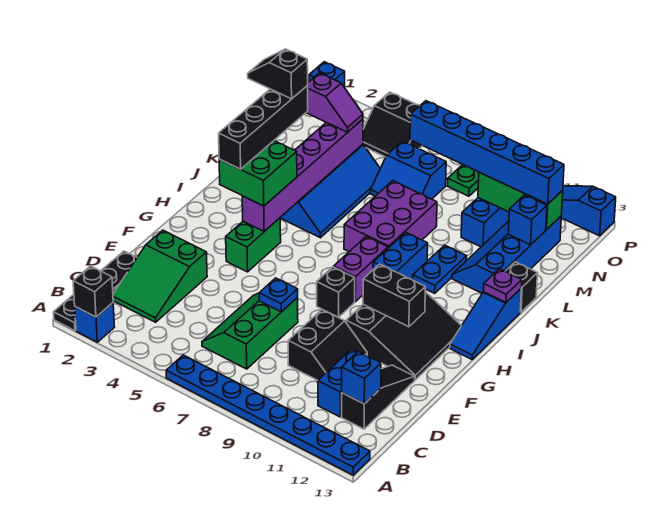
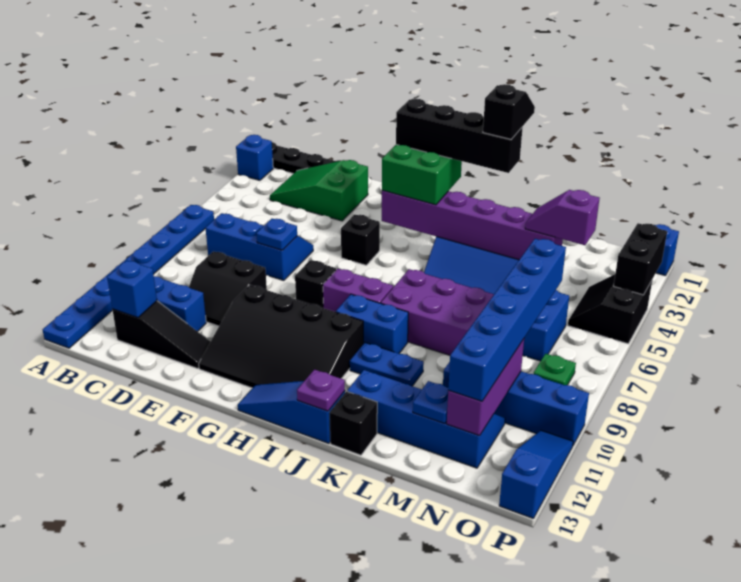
black 1x1 brick [73,266,113,317] -> black 1x1 brick moved to [341,215,380,265]
green 2x3 slope [202,293,298,369] -> blue 2x3 slope [205,213,313,280]
black 3x3 slope [346,292,461,380] -> black 3x4 slope [199,285,363,388]
green 1x2 brick [226,218,281,272] -> none
black 1x2 brick [363,264,425,327] -> black 1x2 brick moved to [614,223,667,295]
purple 1x2 slope [306,73,363,132] -> purple 1x2 slope turned to [525,190,600,245]
blue 1x1 brick [508,195,547,245] -> blue 1x1 plate [413,381,449,424]
green 1x3 brick [478,172,563,230] -> purple 1x3 brick [447,339,524,436]

